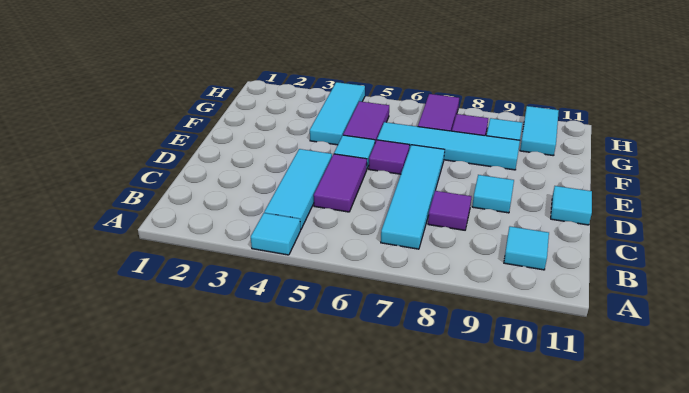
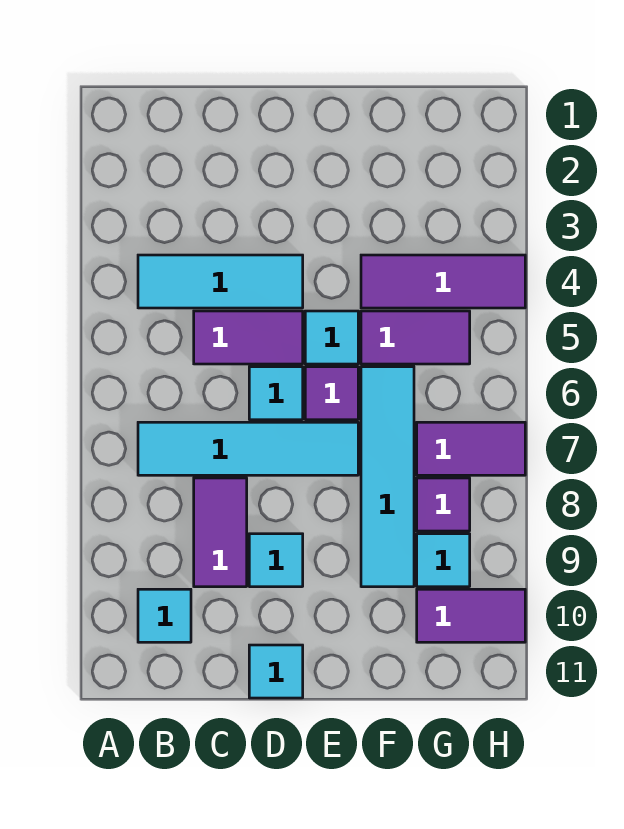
cyan 1x1 tile [251,213,301,255] -> cyan 1x1 tile moved to [249,367,303,420]
purple 1x1 tile [428,191,472,230] -> purple 1x2 tile [194,478,247,587]
cyan 1x3 tile [310,82,365,145] -> purple 1x3 tile [361,255,525,308]
cyan 1x2 tile [520,106,559,156] -> purple 1x2 tile [417,589,525,642]

